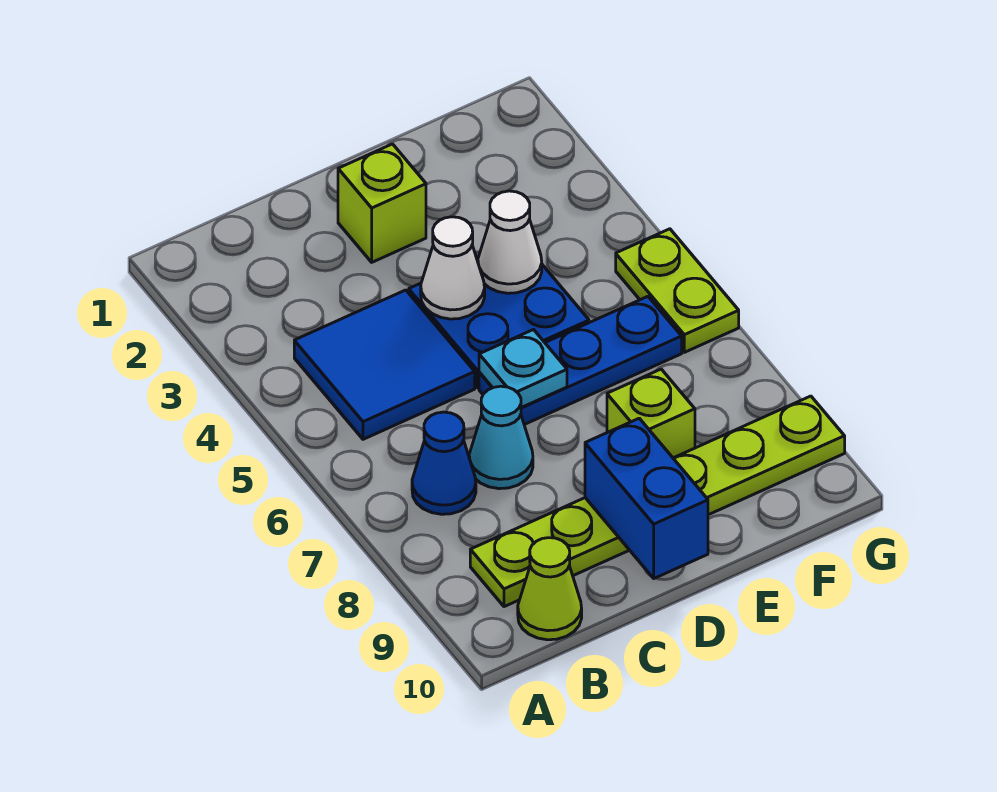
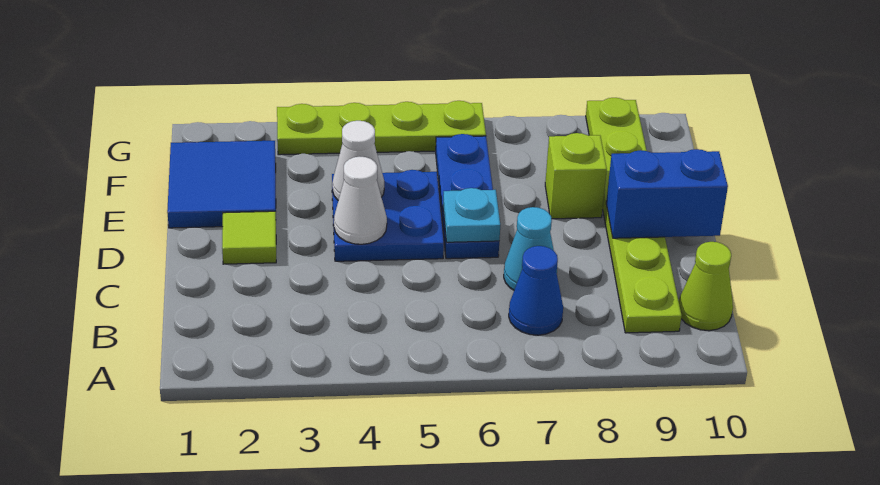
blue 2x2 tile [294,290,475,439] -> blue 2x2 tile moved to [167,141,276,228]
lime 1x1 brick [338,144,426,262] -> lime 1x1 tile [222,211,276,264]
lime 1x2 plate [616,229,739,352] -> lime 1x4 plate [277,101,486,155]

